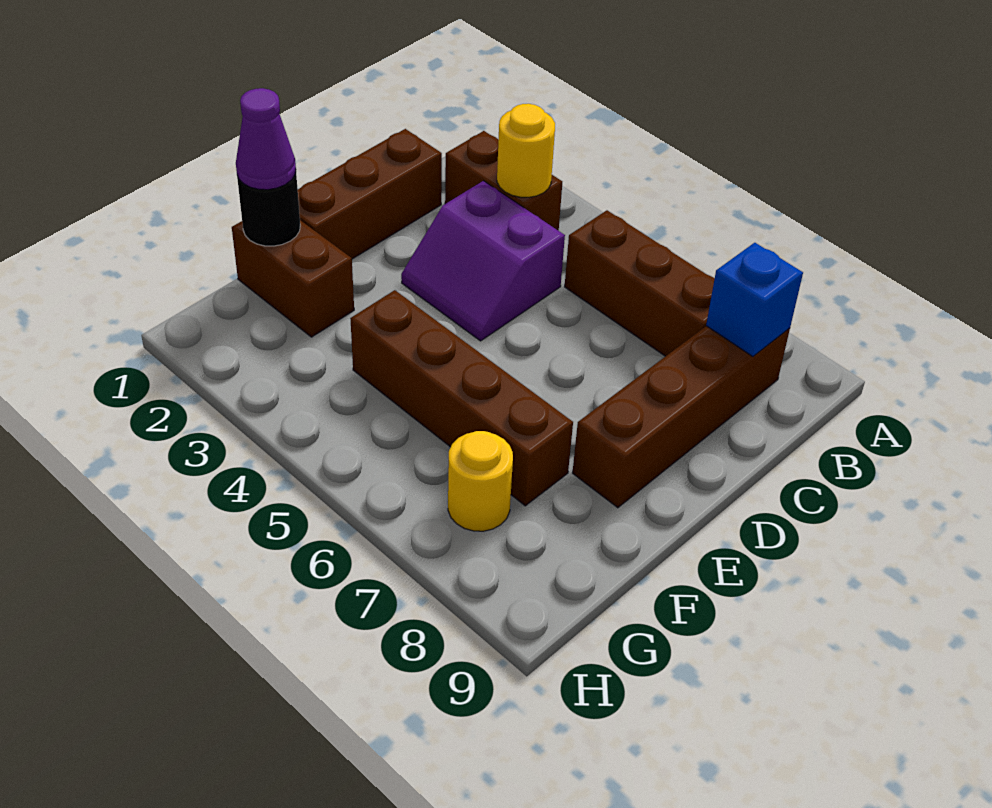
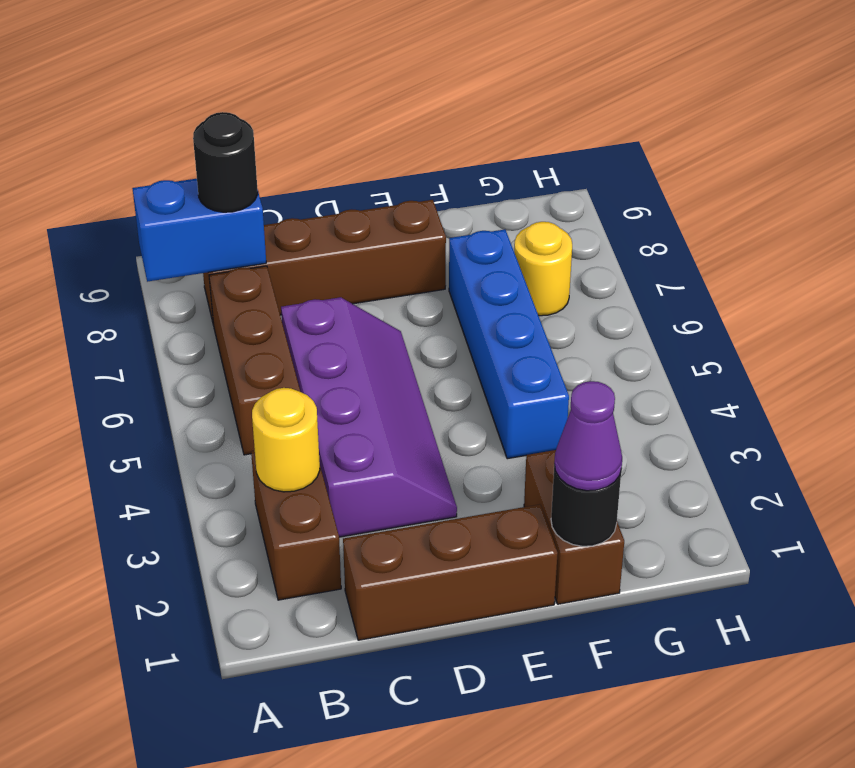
blue 1x1 brick [706,243,803,357] -> blue 1x2 brick [132,179,266,282]
none -> black 1x1 round brick [193,112,258,212]
purple 2x2 slope [401,181,565,341] -> purple 2x4 slope [281,297,457,537]
brown 1x4 brick [350,290,573,506] -> blue 1x4 brick [449,230,569,459]

